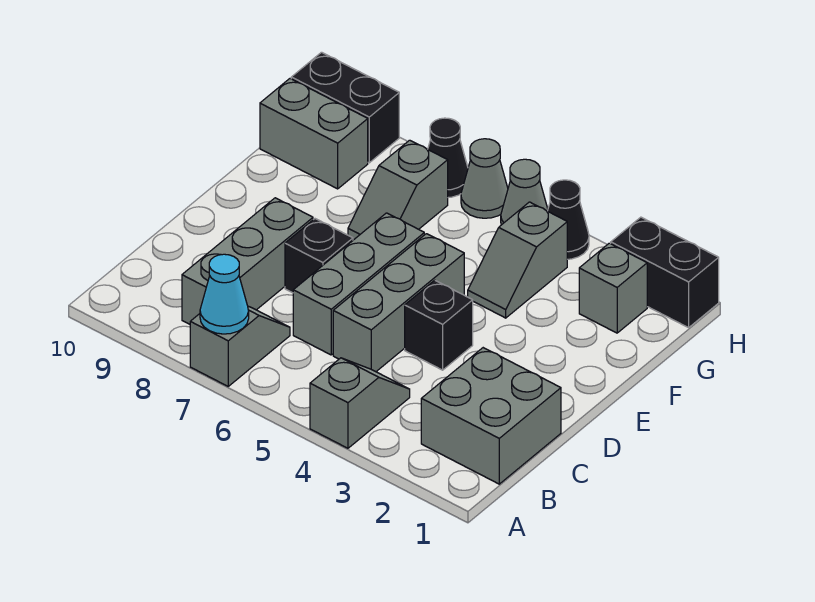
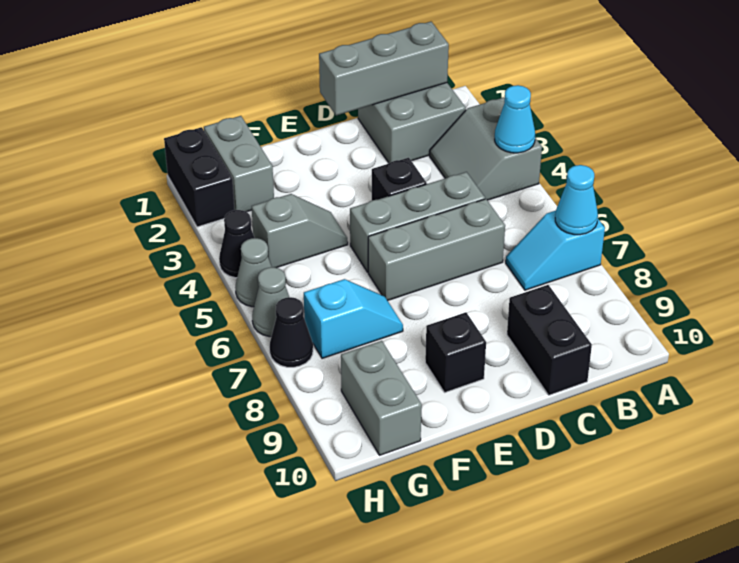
grey 1x2 slope [310,358,410,448] -> grey 2x2 slope [430,97,542,200]
none -> cyan 1x1 cone [495,85,535,153]
grey 1x2 slope [190,306,290,386] -> cyan 1x2 slope [506,211,605,290]
grey 1x3 brick [182,198,313,324] -> grey 1x3 brick moved to [319,22,449,115]
black 1x1 brick [285,219,353,293] -> black 1x1 brick moved to [425,312,486,393]
grey 1x2 slope [348,140,448,240] -> cyan 1x2 slope [304,279,403,358]
grey 1x1 brick [579,243,647,333] -> grey 1x2 brick [204,116,274,212]
black 1x2 brick [291,52,399,163] -> black 1x2 brick moved to [507,285,592,395]

